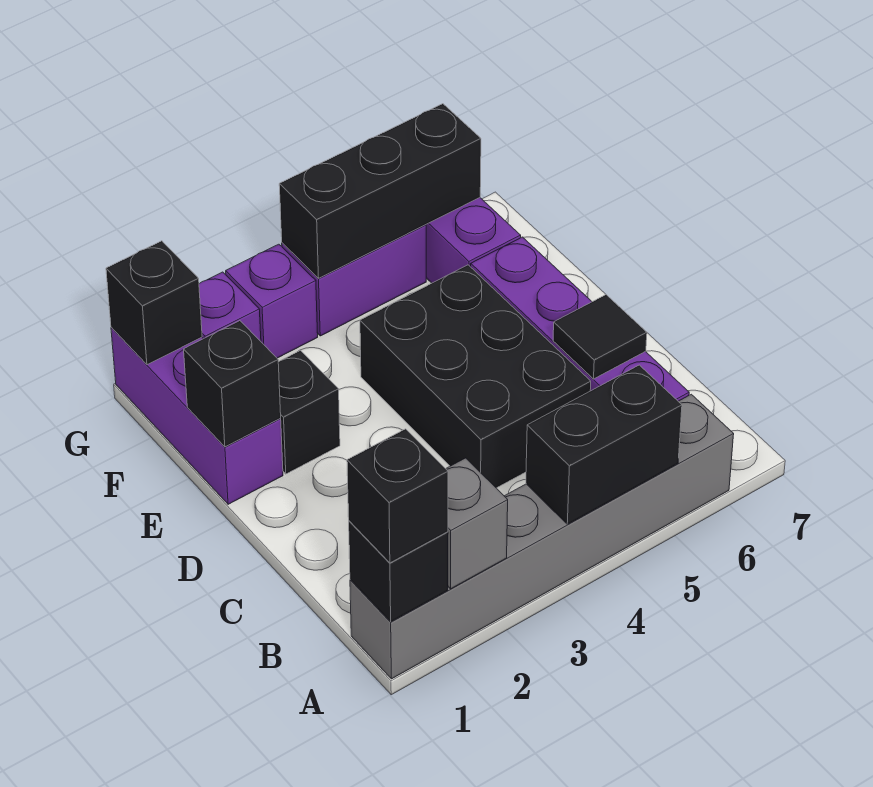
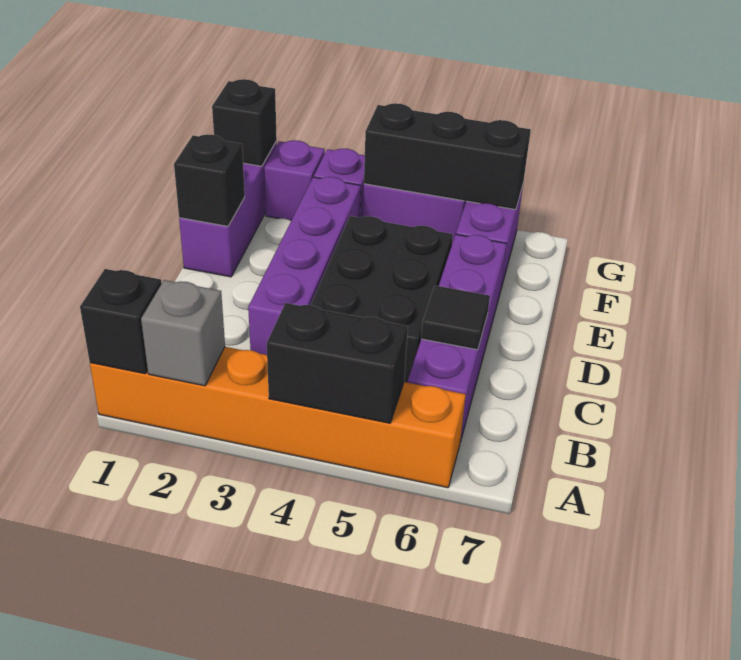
grey 1x6 brick [350,394,734,679] -> orange 1x6 brick [90,347,466,488]
black 1x1 brick [347,429,448,563] -> none
none -> purple 1x4 brick [248,177,361,355]
black 1x1 brick [278,351,340,474] -> none

